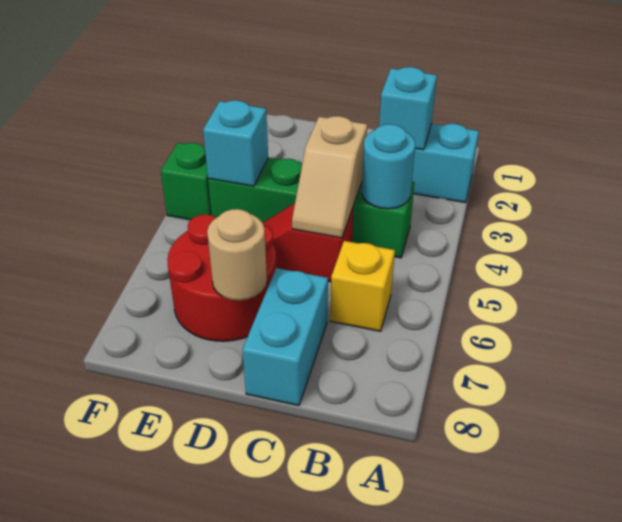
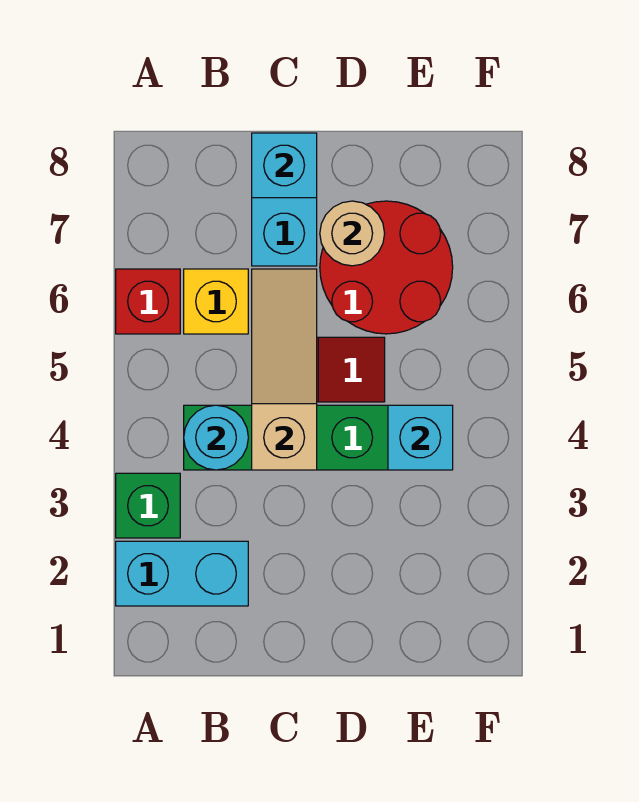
none -> red 1x1 brick [116,269,180,334]
cyan 1x1 brick [379,67,437,150] -> cyan 1x1 brick moved to [252,133,317,198]
tan 1x2 slope [292,116,367,238] -> tan 1x3 slope [252,269,317,470]
green 1x1 brick [161,143,212,220] -> green 1x1 brick moved to [116,473,180,538]

